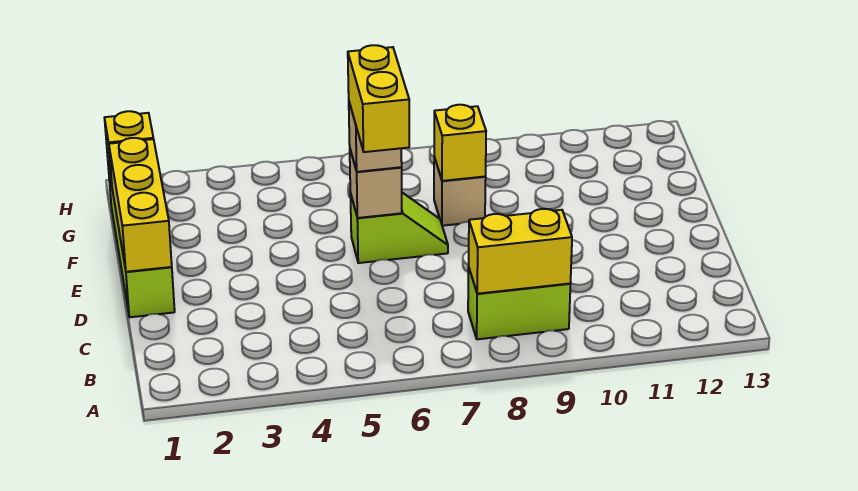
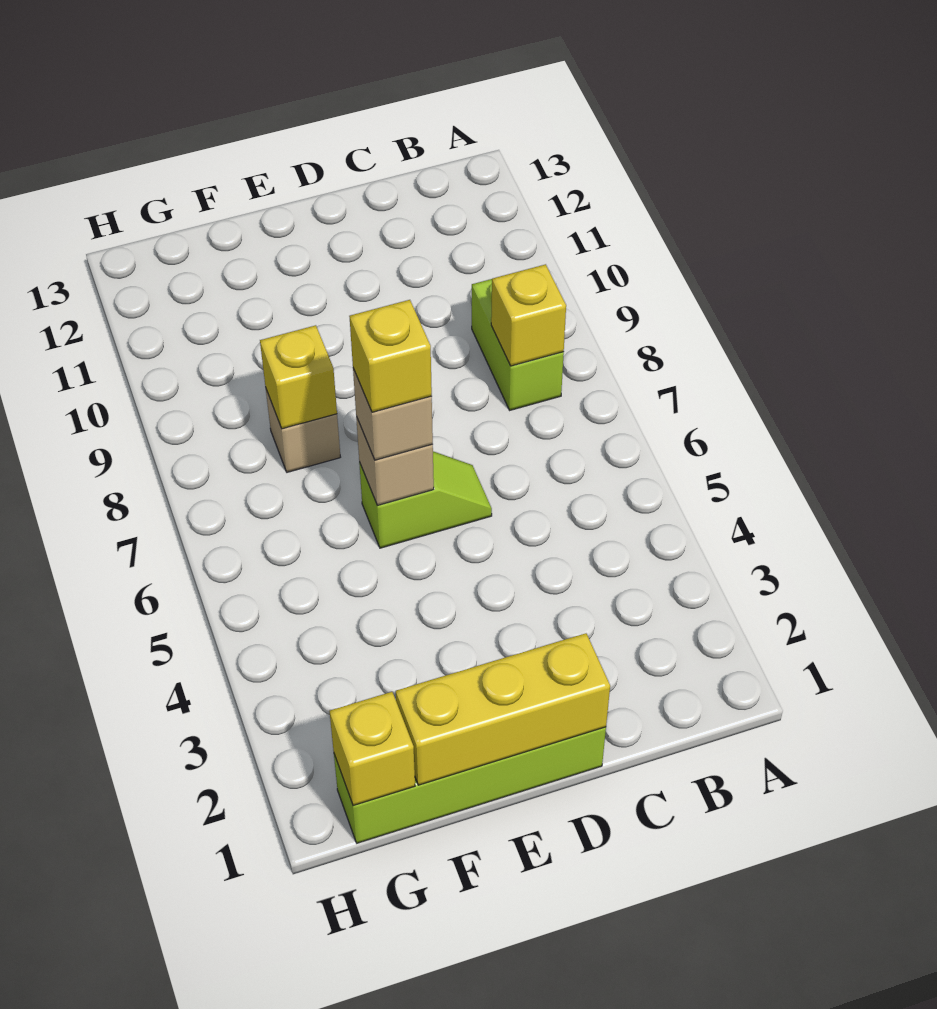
yellow 1x2 brick [469,209,572,294] -> yellow 1x1 brick [491,264,566,366]
yellow 1x2 brick [348,45,409,152] -> yellow 1x1 brick [349,300,432,412]
lime 1x2 slope [350,193,448,263] -> lime 1x2 slope turned to [359,451,492,548]

